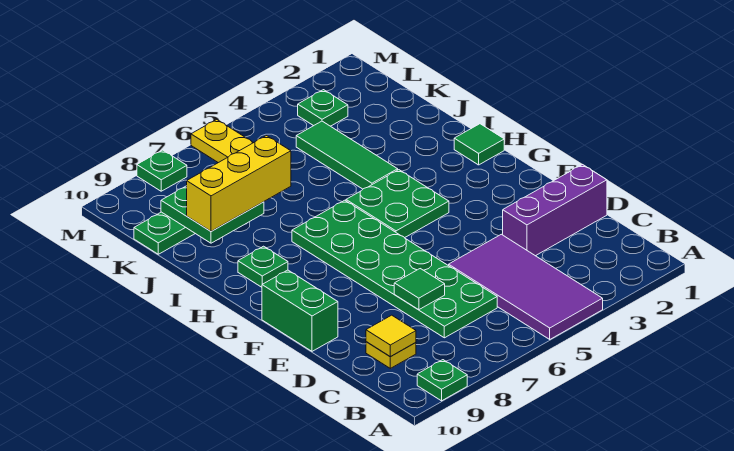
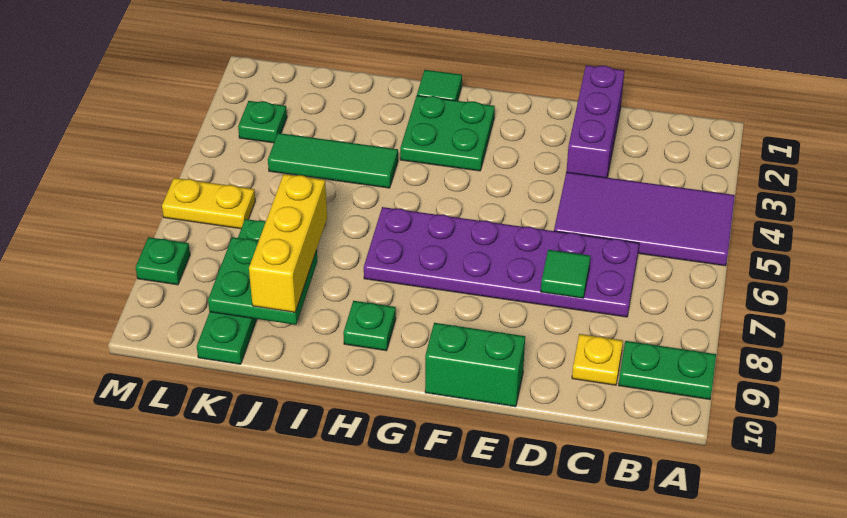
green 1x1 plate [417,360,467,401] -> green 1x2 plate [619,341,716,399]
green 2x6 plate [292,200,497,338] -> purple 2x6 plate [364,207,639,317]
yellow 1x1 tile [366,315,416,357] -> none
green 2x2 plate [346,170,449,238] -> green 2x2 plate moved to [400,96,495,171]

